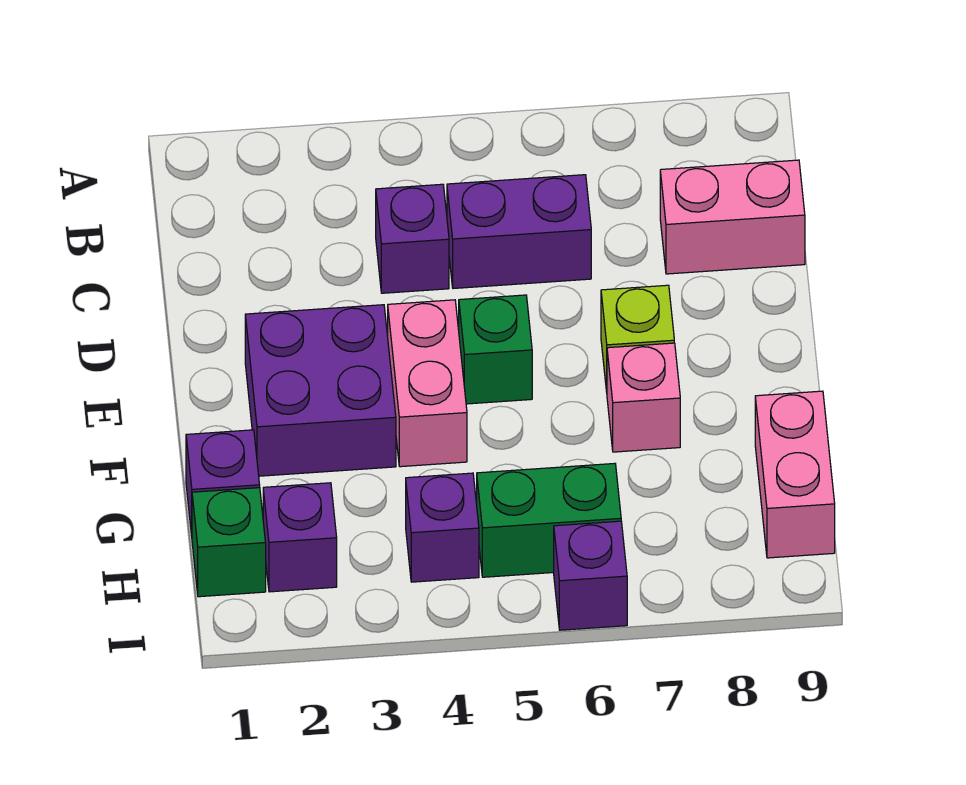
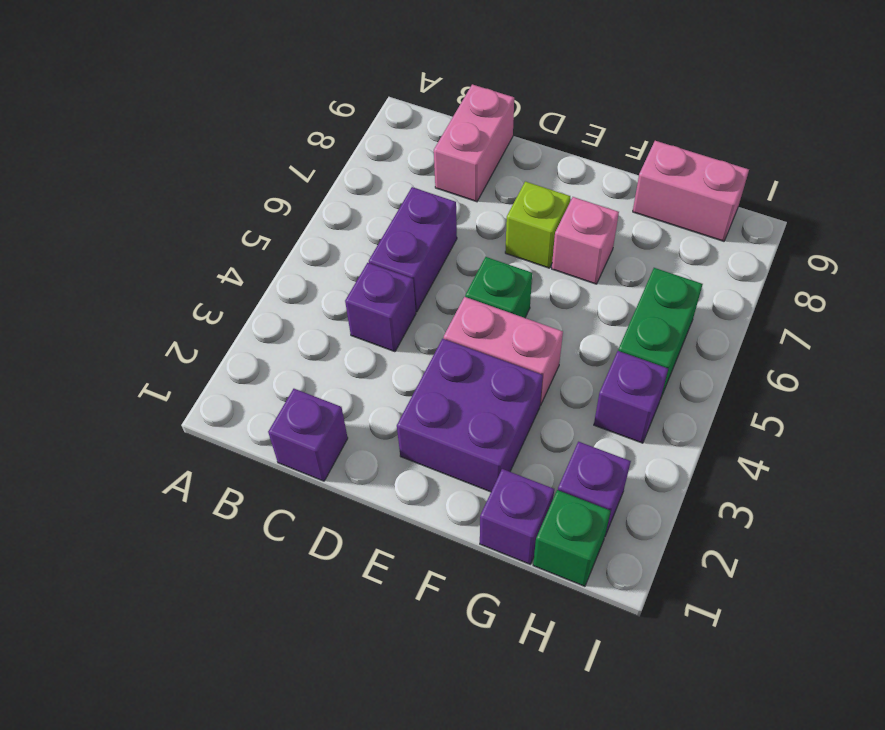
purple 1x1 brick [554,521,627,630] -> purple 1x1 brick moved to [268,389,348,481]

